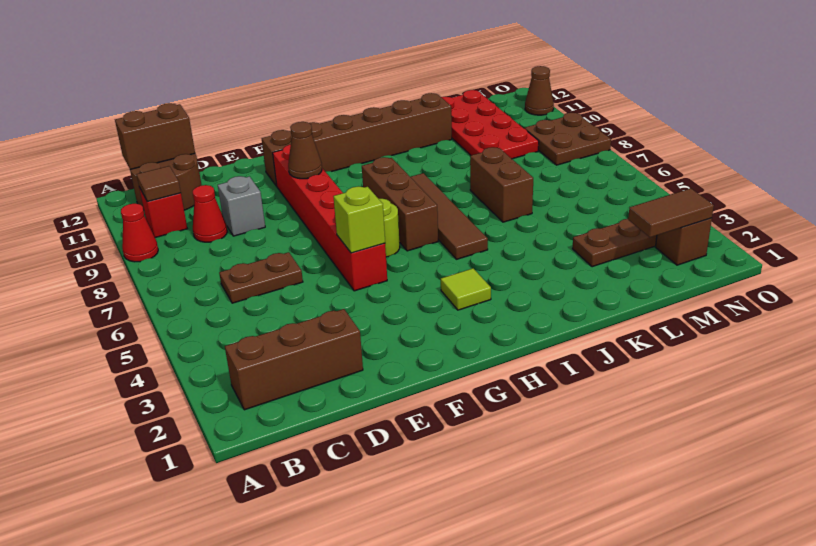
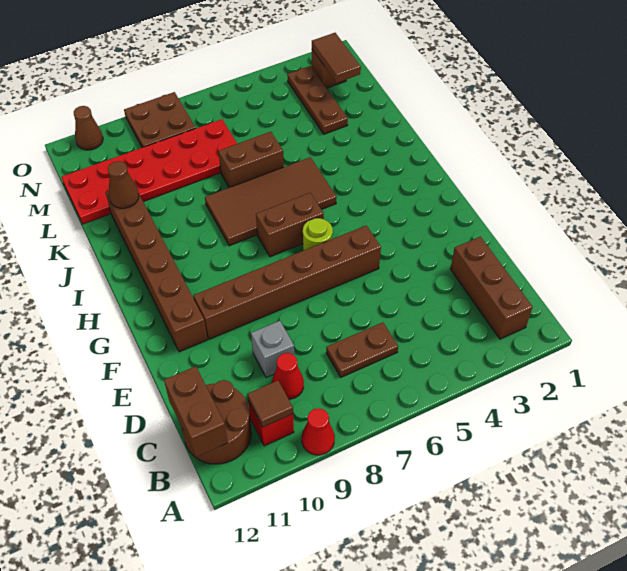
brown 1x2 plate [219,252,303,303] -> brown 1x2 plate turned to [326,322,398,377]
red 1x6 brick [273,145,387,291] -> brown 1x6 brick [193,225,381,339]
lime 1x1 brick [333,186,385,253] -> none
brown 1x1 cone [288,122,322,179] -> brown 1x1 cone moved to [108,161,139,208]
lime 1x1 tile [441,268,491,310] -> none
brown 1x3 brick [362,157,438,251] -> brown 1x2 brick [256,193,324,257]
brown 1x4 tile [411,173,488,259] -> brown 2x4 tile [205,157,337,246]
red 2x4 plate [441,90,539,159] -> red 2x6 plate [62,119,237,224]

